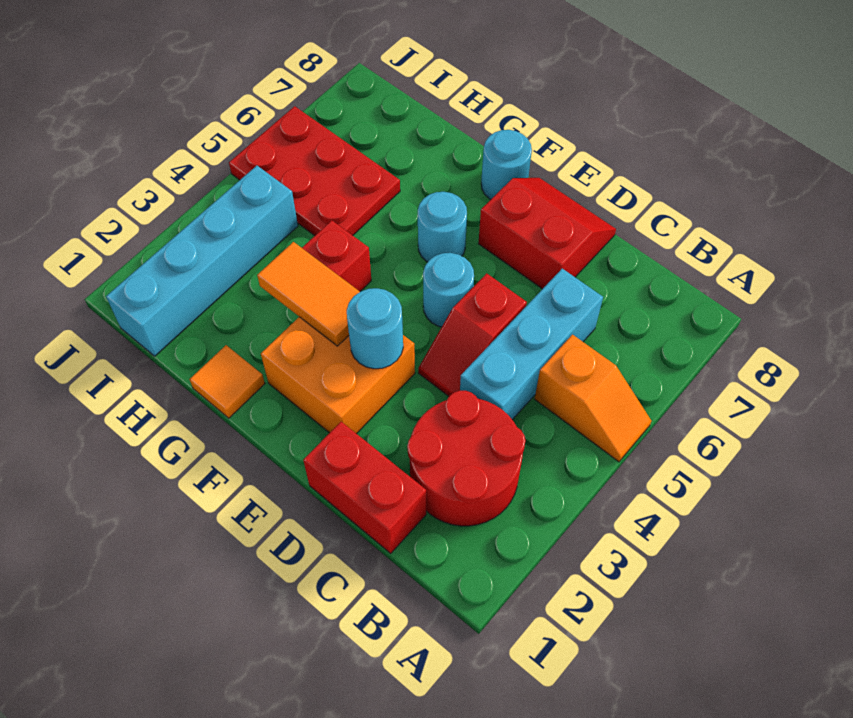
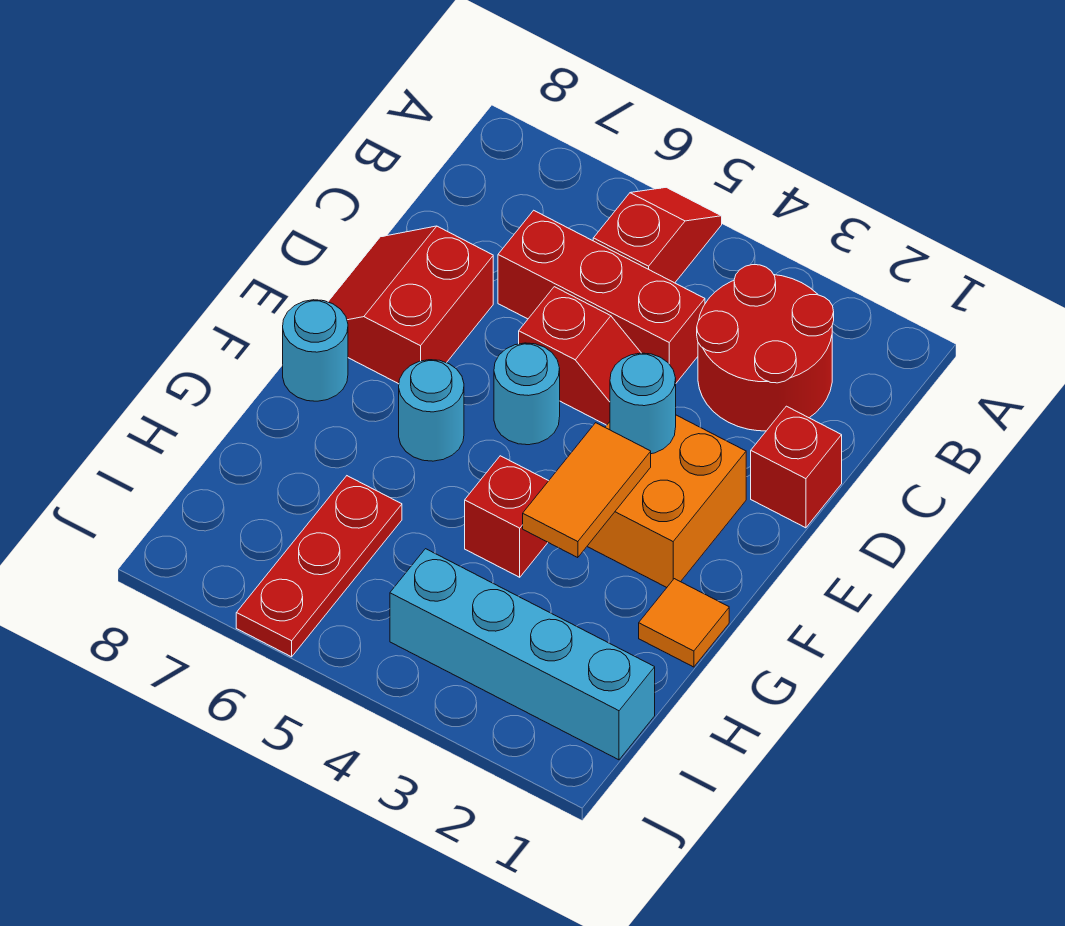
orange 1x2 slope [535,335,651,462] -> red 1x2 slope [593,187,722,283]
red 1x2 brick [303,422,426,553] -> red 1x1 brick [751,406,842,528]
cyan 1x3 brick [460,269,603,420] -> red 1x3 brick [498,210,705,383]
red 2x3 plate [229,106,400,236] -> red 1x3 plate [236,476,402,657]

